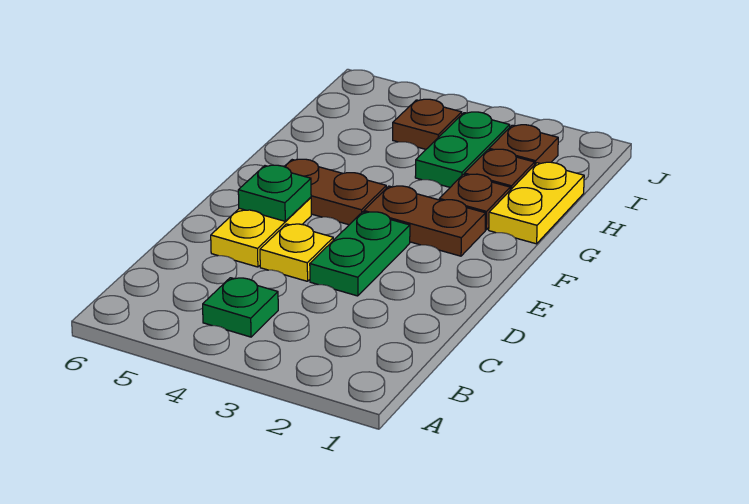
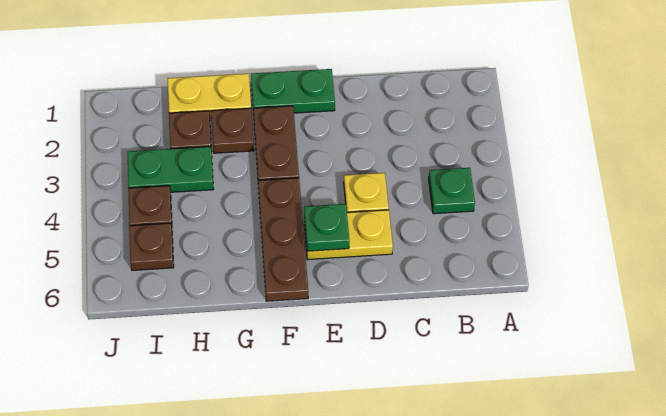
green 1x2 plate [310,212,410,296] -> green 1x2 plate moved to [251,69,335,115]
brown 1x2 plate [284,159,386,225] -> brown 1x3 plate [258,178,308,301]
brown 1x1 plate [489,125,558,164] -> brown 1x1 plate moved to [129,223,174,270]

